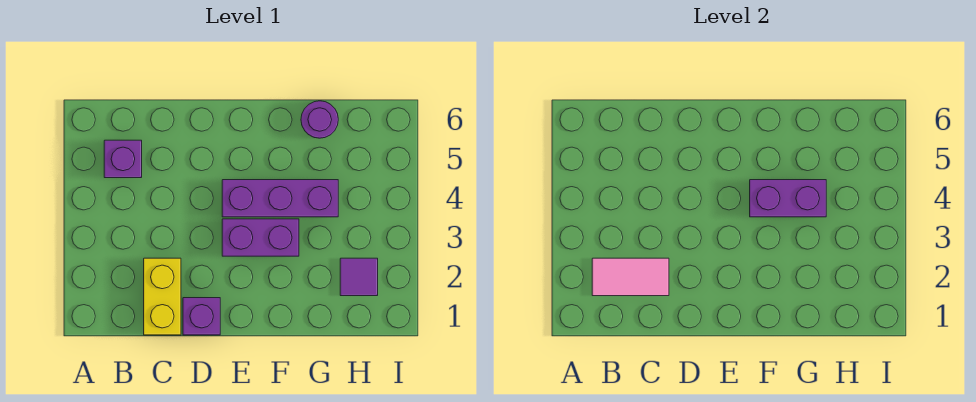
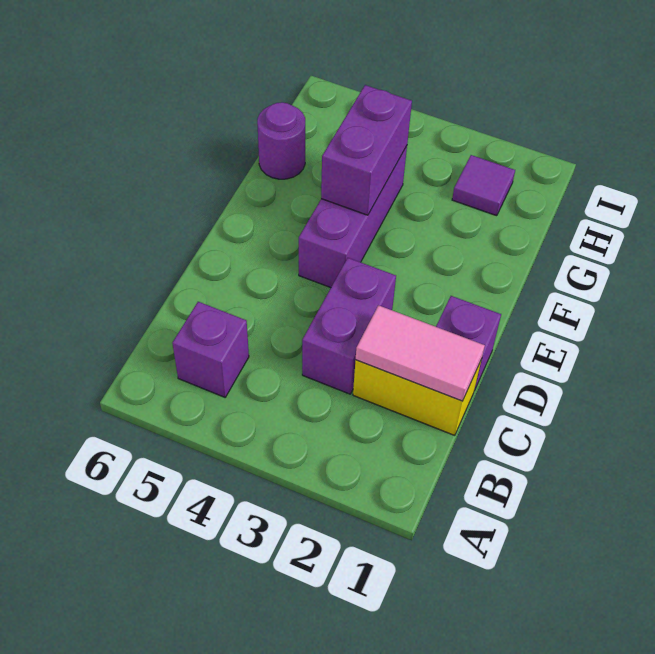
pink 1x2 tile [592,258,669,296] -> pink 1x2 tile turned to [356,305,485,401]
purple 1x2 brick [222,219,299,256] -> purple 1x2 brick moved to [302,258,396,394]

